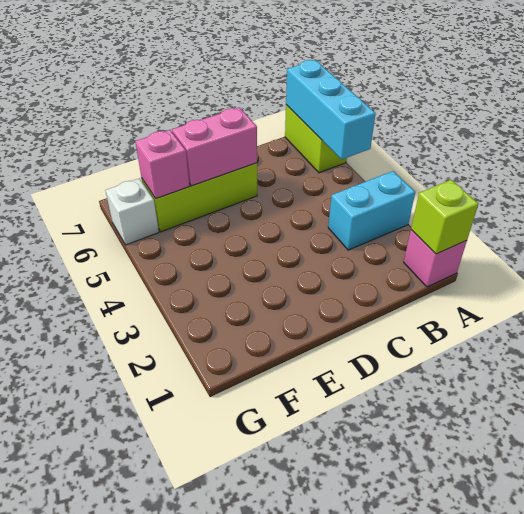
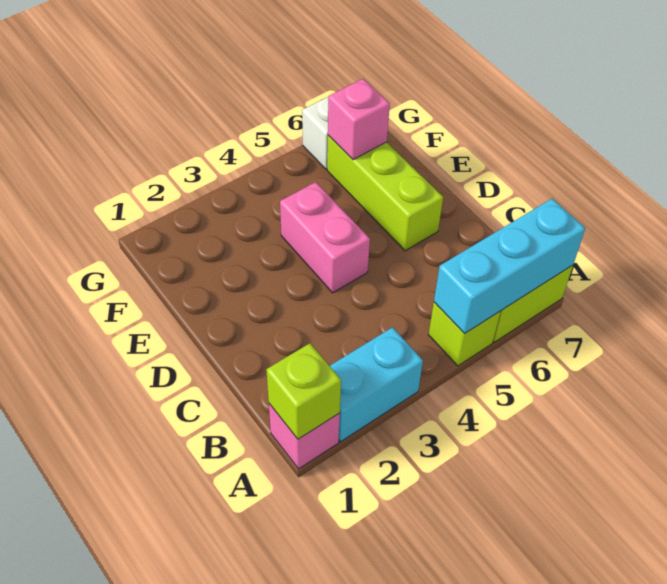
cyan 1x2 brick [328,171,415,250] -> cyan 1x2 brick turned to [330,327,423,442]
none -> lime 1x1 brick [429,302,501,366]
pink 1x2 brick [172,108,257,186] -> pink 1x2 brick moved to [280,182,370,293]

